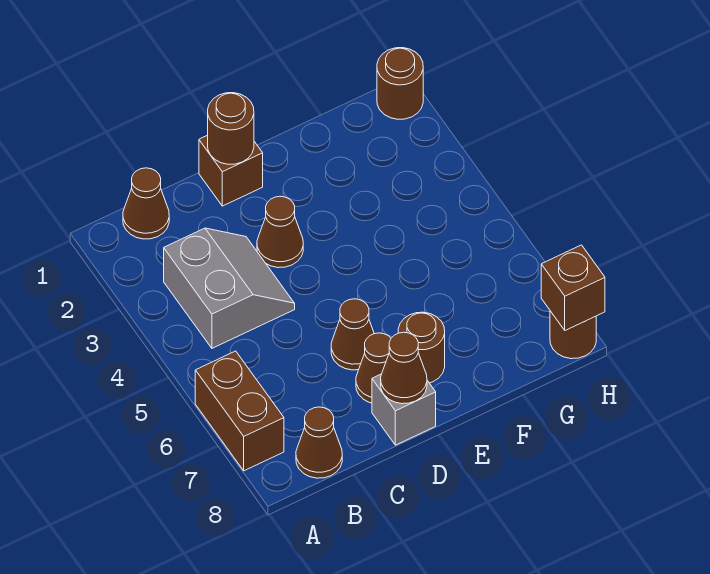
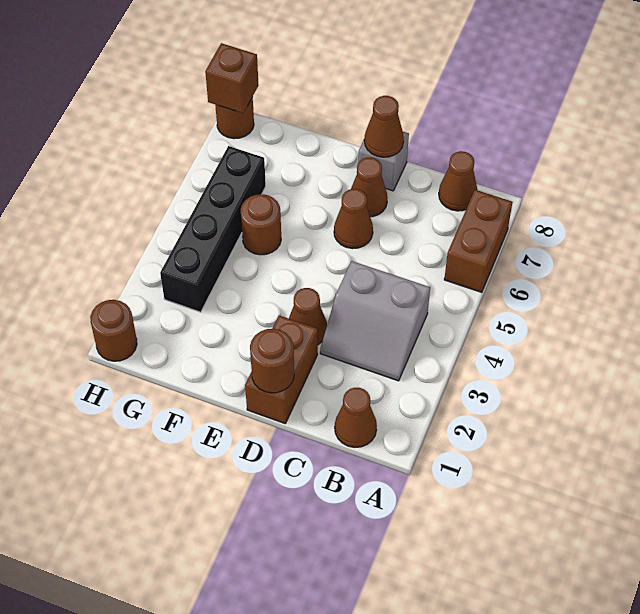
grey 2x2 slope [164,228,295,348] -> grey 2x2 slope turned to [320,261,430,381]
brown 1x1 brick [199,135,263,206] -> brown 1x2 brick [245,315,318,424]
brown 1x1 round brick [398,312,445,383] -> brown 1x1 round brick moved to [241,194,281,255]
none -> black 1x4 brick [160,146,266,312]

